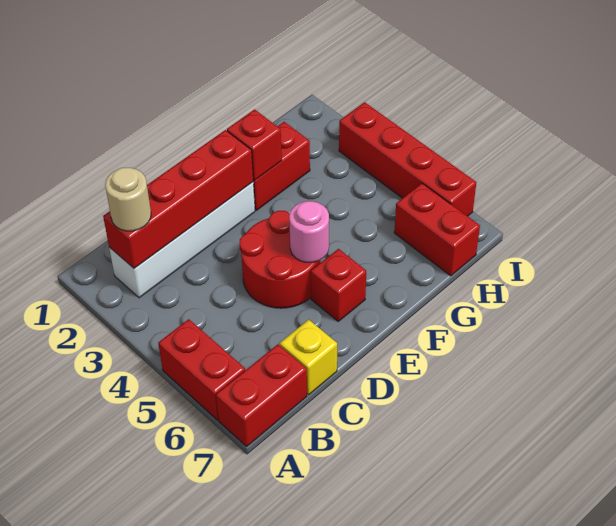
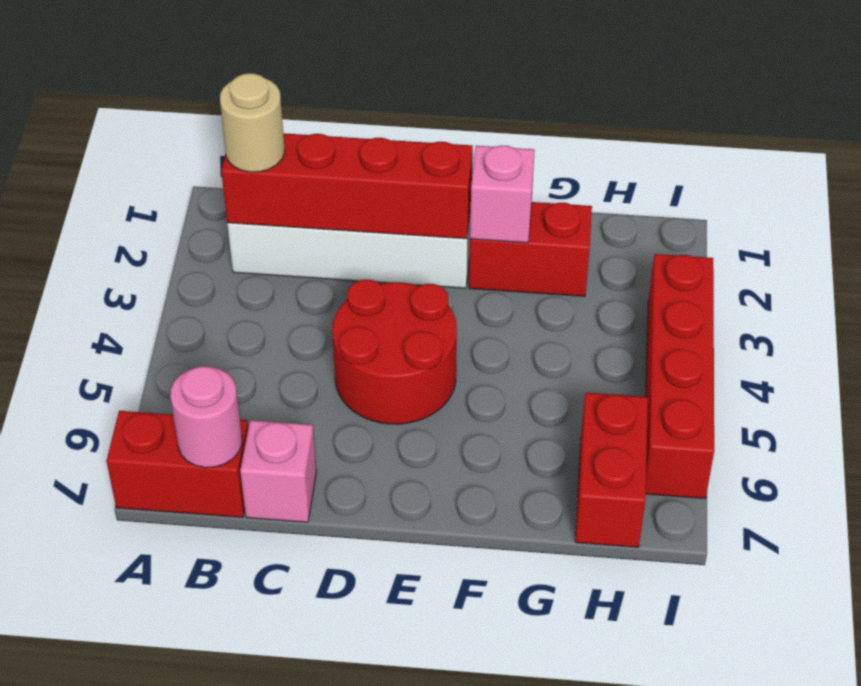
red 1x2 brick [158,319,245,420] -> none
yellow 1x1 brick [280,320,337,395] -> pink 1x1 brick [240,420,316,522]
pink 1x1 round brick [289,201,329,262] -> pink 1x1 round brick moved to [170,366,242,468]
red 1x1 brick [311,249,366,321] -> none
red 1x1 brick [227,109,282,180] -> pink 1x1 brick [470,145,535,243]

